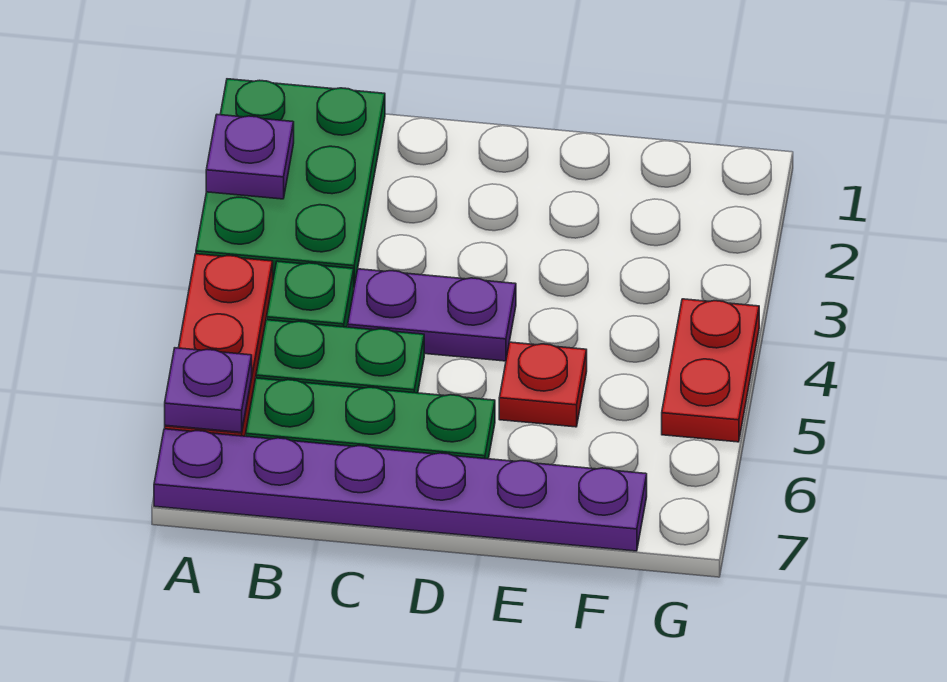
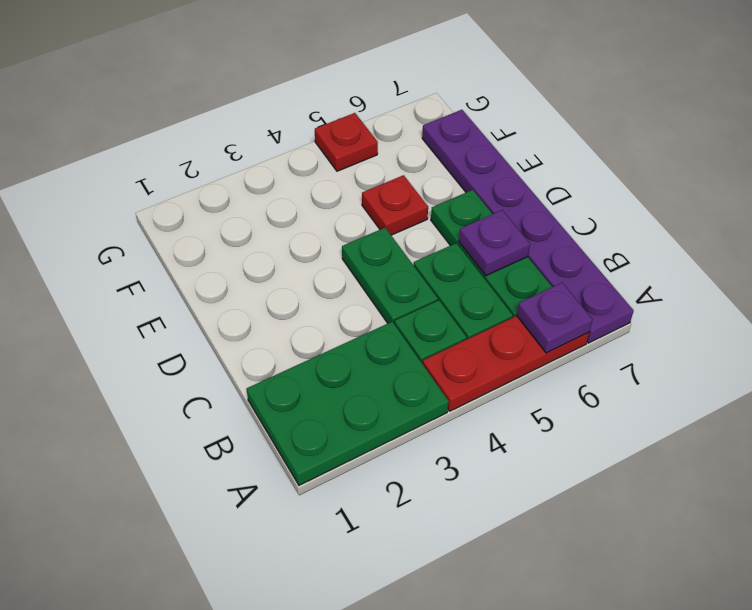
purple 1x1 plate [206,115,294,199] -> purple 1x1 plate moved to [459,210,530,276]
purple 1x2 plate [348,269,516,361] -> green 1x2 plate [342,228,438,324]
red 1x2 plate [662,299,759,442] -> red 1x1 plate [315,113,378,171]

